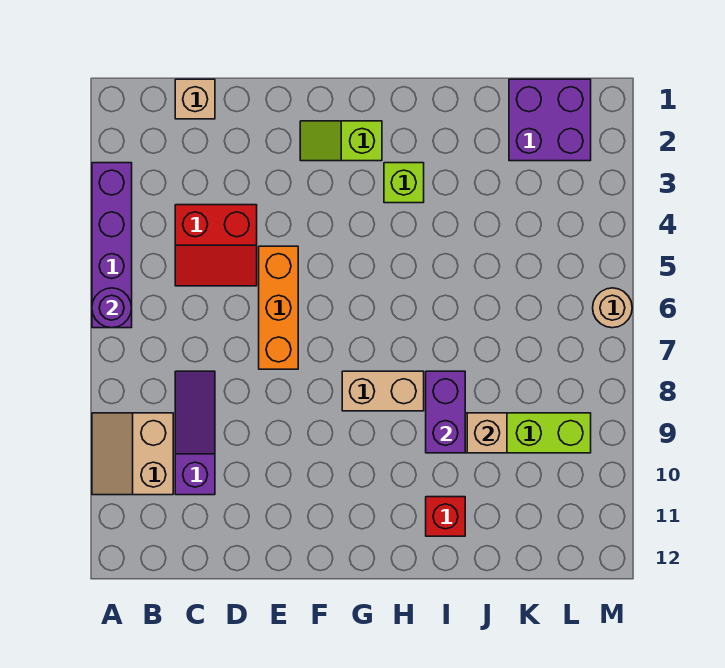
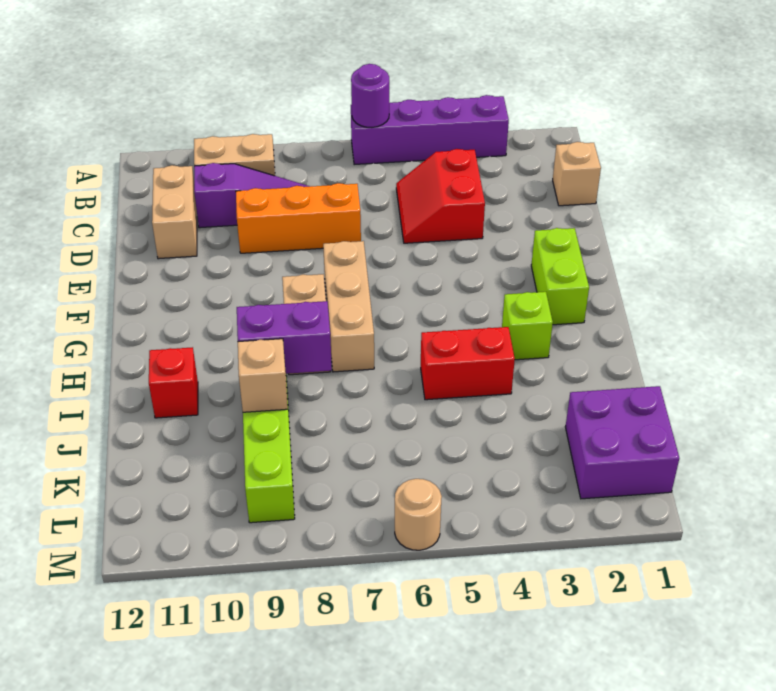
none -> tan 1x2 brick [152,165,197,259]
orange 1x3 brick [259,246,298,369] -> orange 1x3 brick moved to [236,183,361,253]
lime 1x2 slope [300,121,382,161] -> lime 1x2 brick [531,228,589,325]
none -> tan 1x3 brick [323,241,374,372]
none -> red 1x2 brick [421,327,515,400]

